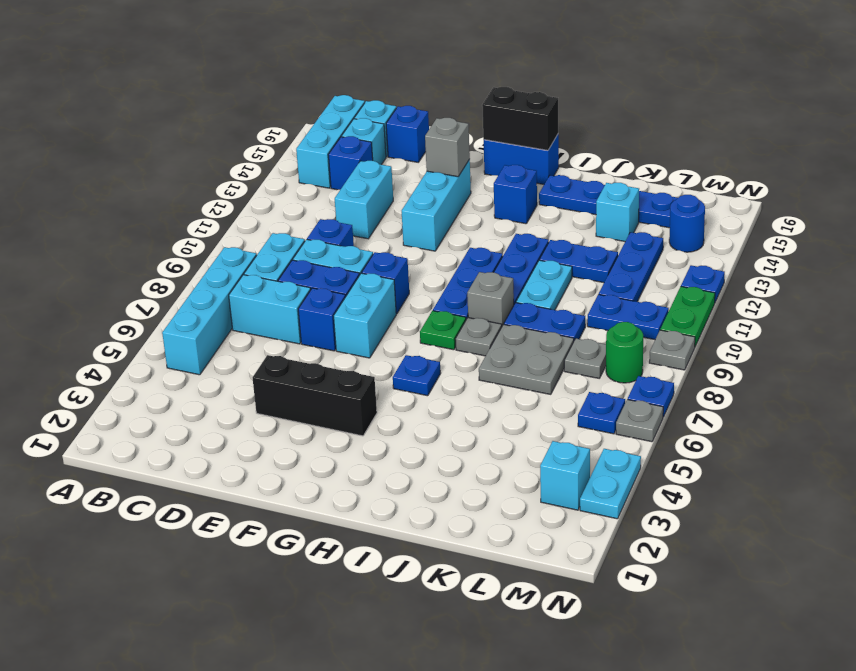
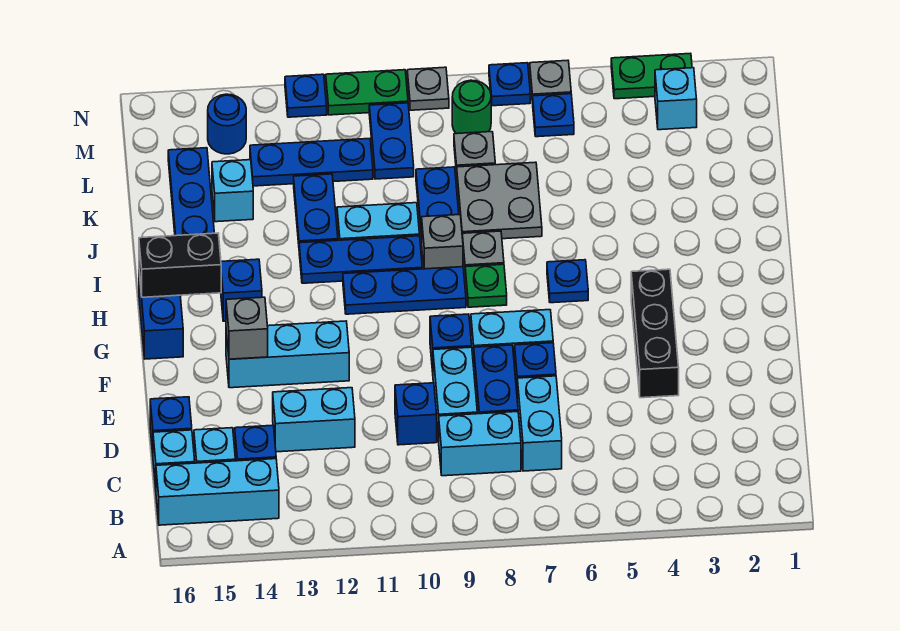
cyan 1x4 brick [162,247,257,375] -> none
black 1x2 brick [482,87,558,150] -> black 1x2 brick turned to [139,233,221,297]
cyan 1x2 plate [580,449,641,519] -> green 1x2 plate [611,53,692,99]

